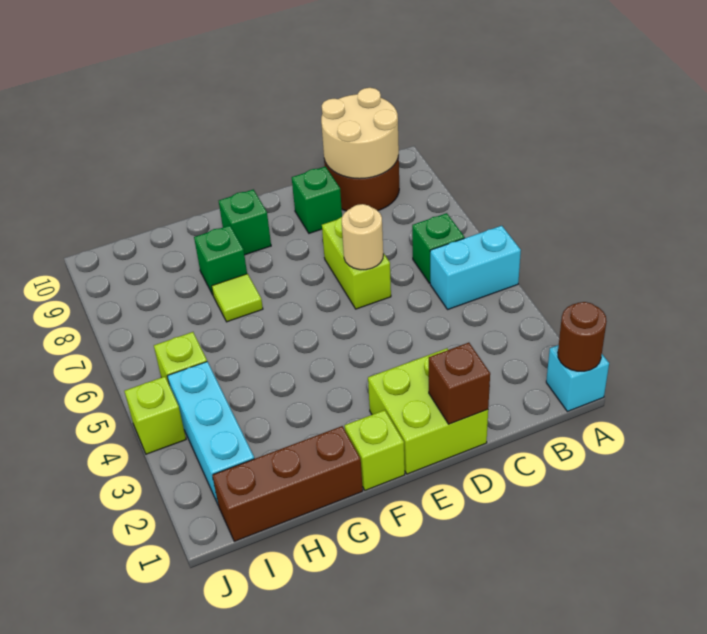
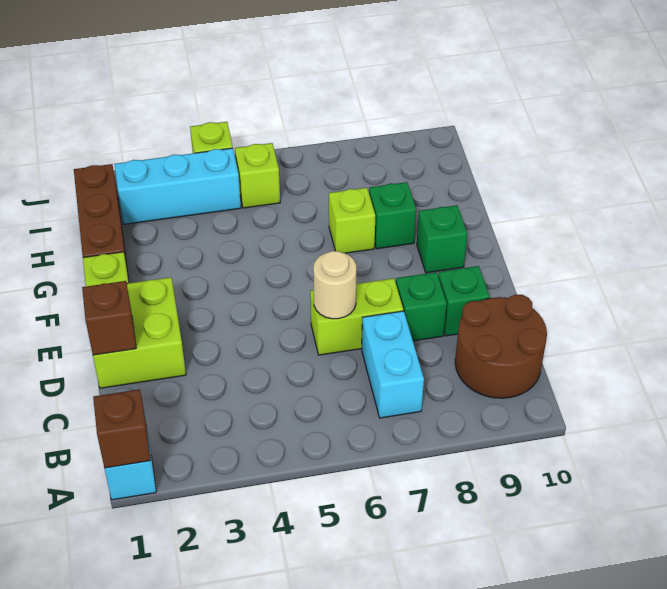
brown 1x1 round brick [558,302,607,371] -> brown 1x1 brick [93,389,151,468]
cyan 1x2 brick [430,226,521,310] -> cyan 1x2 brick moved to [362,311,424,418]
green 1x1 brick [412,213,465,283] -> green 1x1 brick moved to [396,272,447,341]
tan 2x2 round brick [321,88,399,179] -> none
lime 1x1 tile [212,274,263,322] -> lime 1x1 brick [329,188,375,253]

